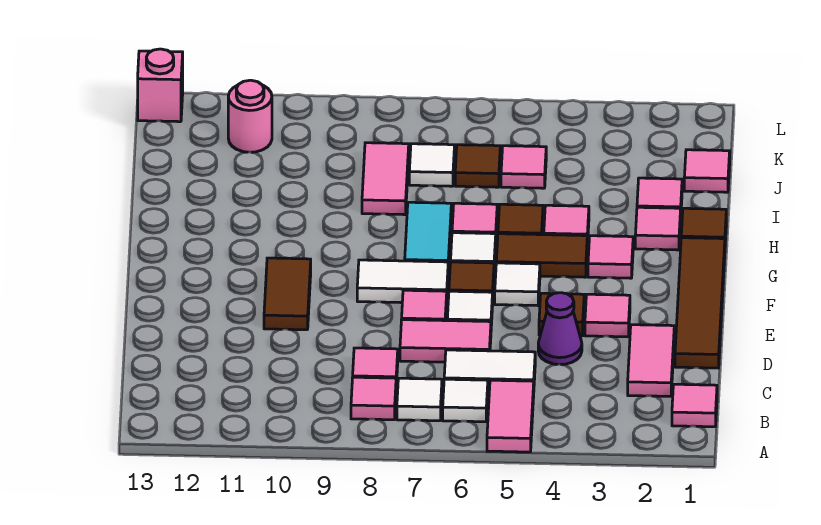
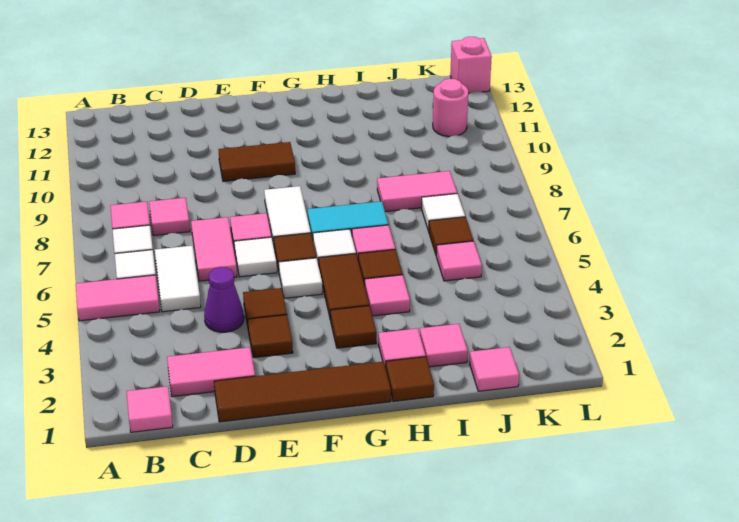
pink 1x1 tile [585,294,630,337] -> brown 1x1 tile [248,315,293,358]
pink 1x1 tile [588,236,633,278] -> brown 1x1 tile [330,306,376,348]

